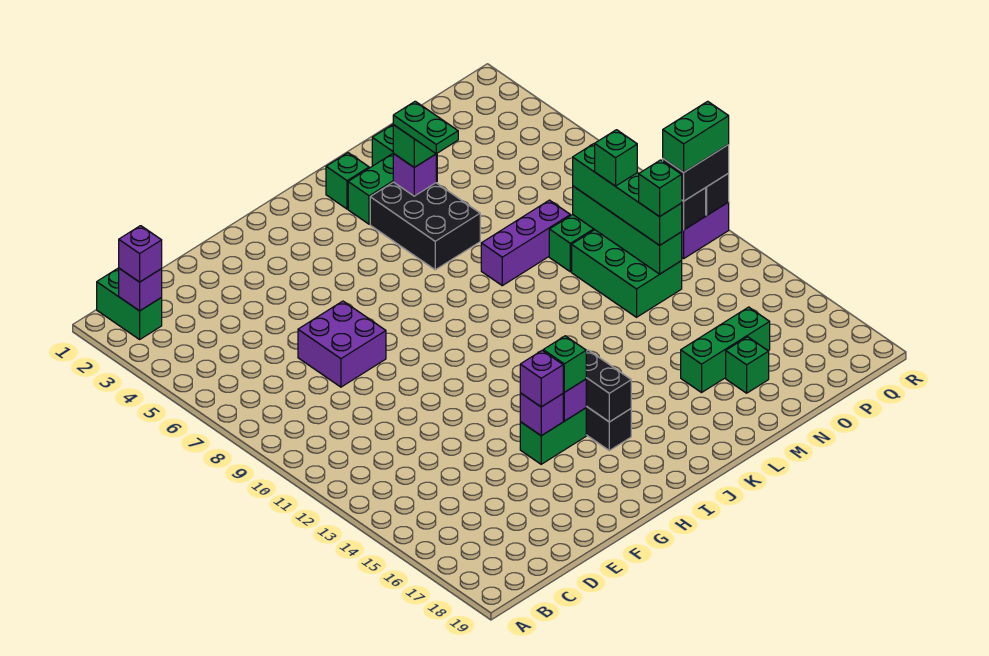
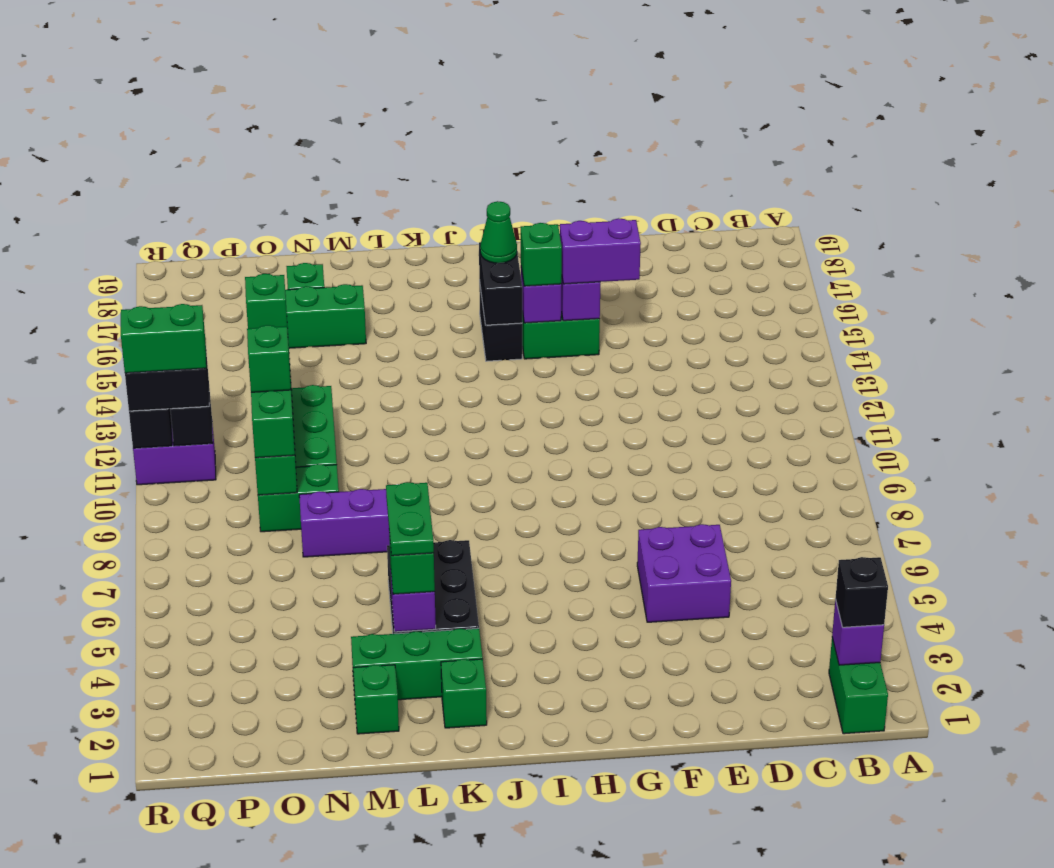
purple 1x1 brick [119,226,162,282] -> black 1x1 brick [836,557,888,627]
purple 2x2 brick [298,301,386,387] -> purple 2x2 brick moved to [637,524,731,622]
purple 1x1 brick [520,350,563,407] -> purple 1x2 brick [560,218,641,284]
none -> green 1x1 cone [480,201,517,263]

